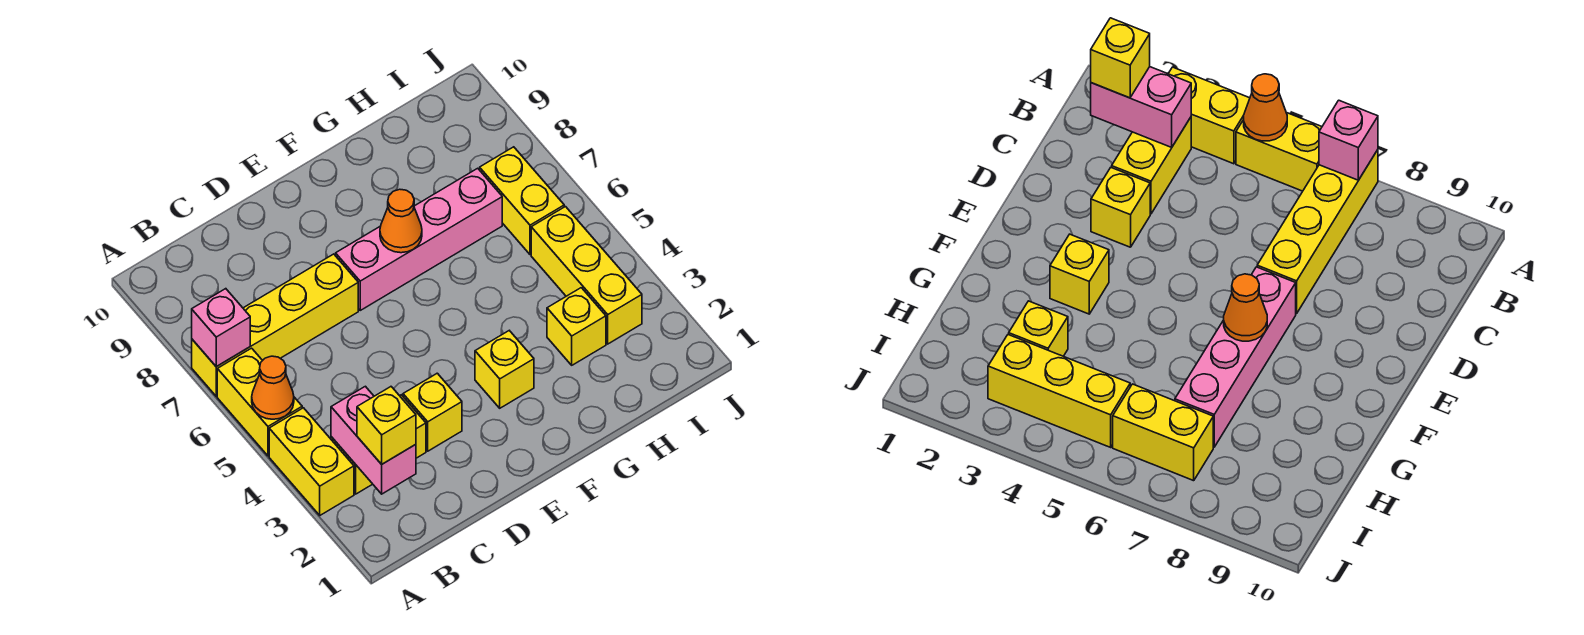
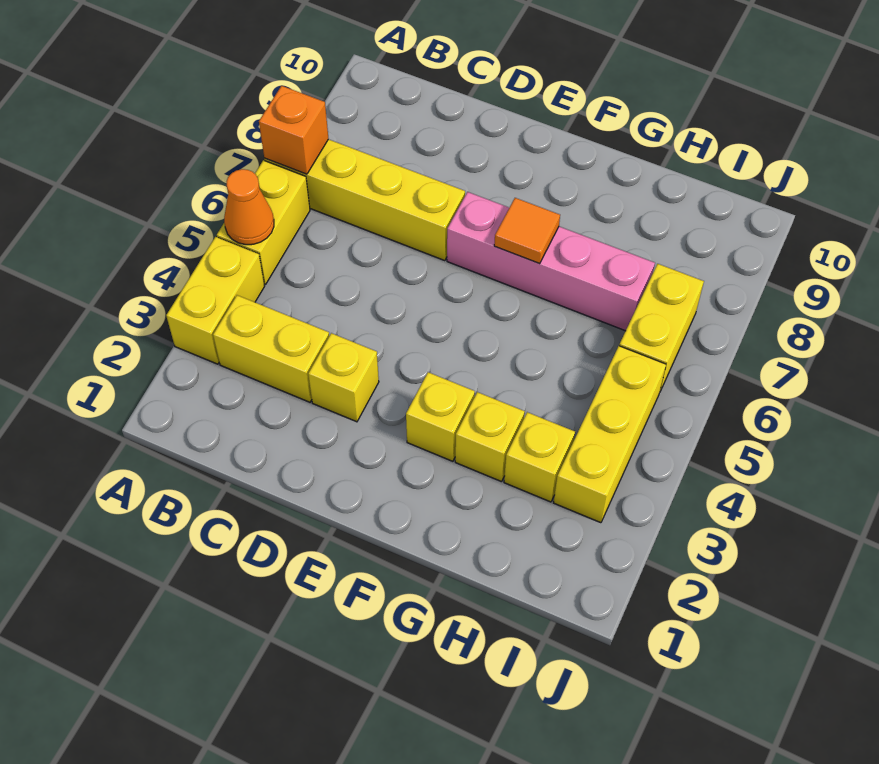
pink 1x1 brick [192,289,250,367] -> orange 1x1 brick [259,86,329,174]
pink 1x2 brick [331,386,416,494] -> none
yellow 1x1 brick [357,387,416,464] -> yellow 1x1 brick moved to [455,392,525,482]
orange 1x1 cone [380,189,422,253] -> orange 1x1 tile [494,198,560,264]

